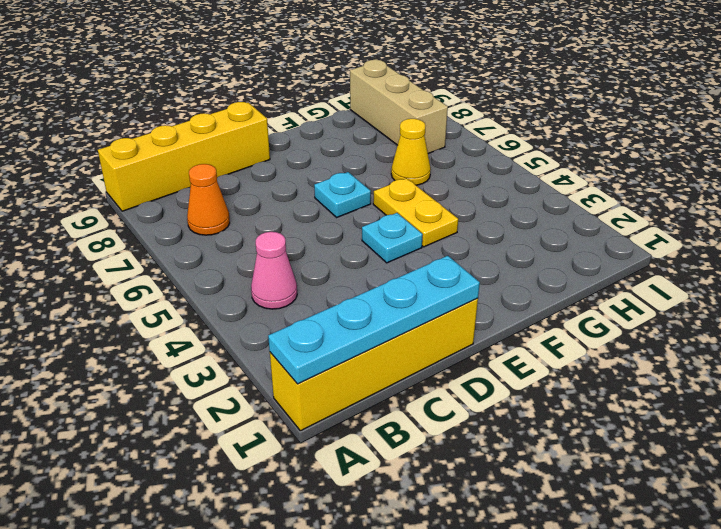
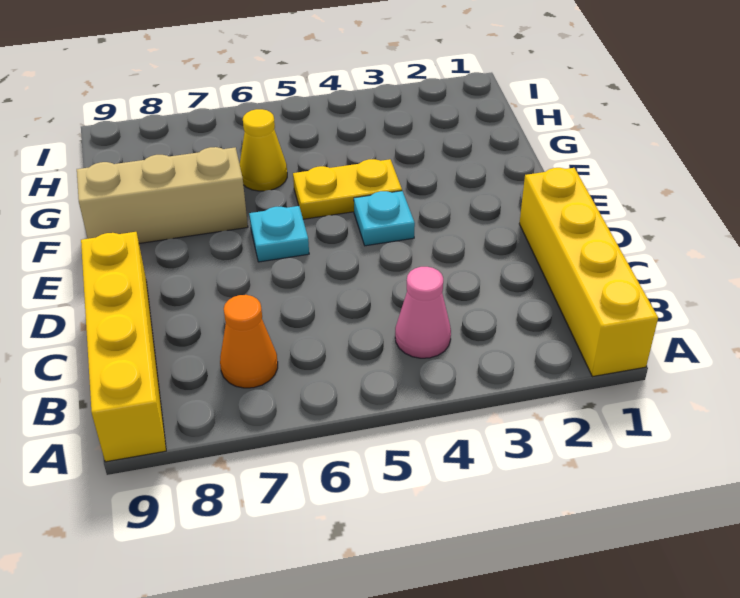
cyan 1x4 plate [268,256,480,384] -> none
tan 1x3 brick [350,60,448,154] -> tan 1x3 brick moved to [77,147,248,243]

